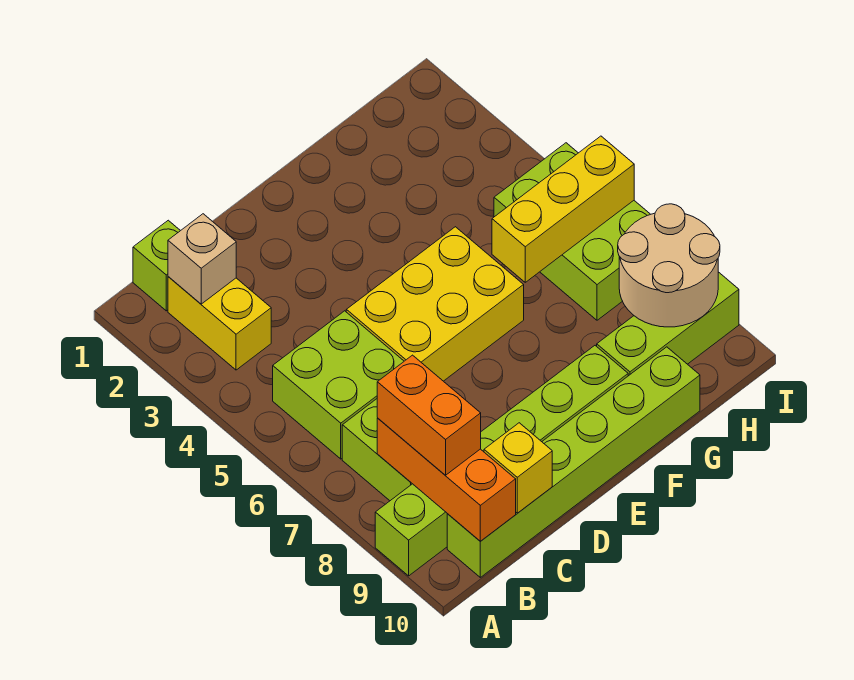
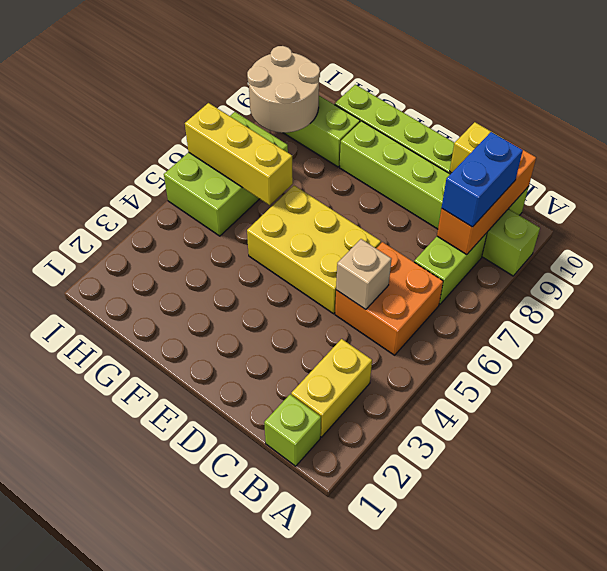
tan 1x1 brick [168,214,236,304] -> tan 1x1 brick moved to [336,239,391,310]
lime 2x2 brick [273,311,404,459] -> orange 2x2 brick [335,242,443,355]
orange 1x2 brick [377,355,481,475] -> blue 1x2 brick [442,132,523,227]

